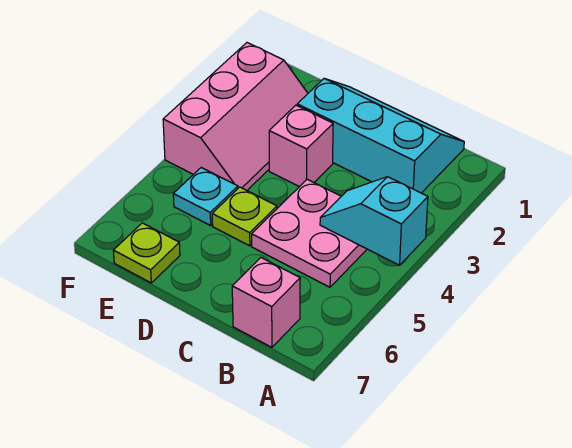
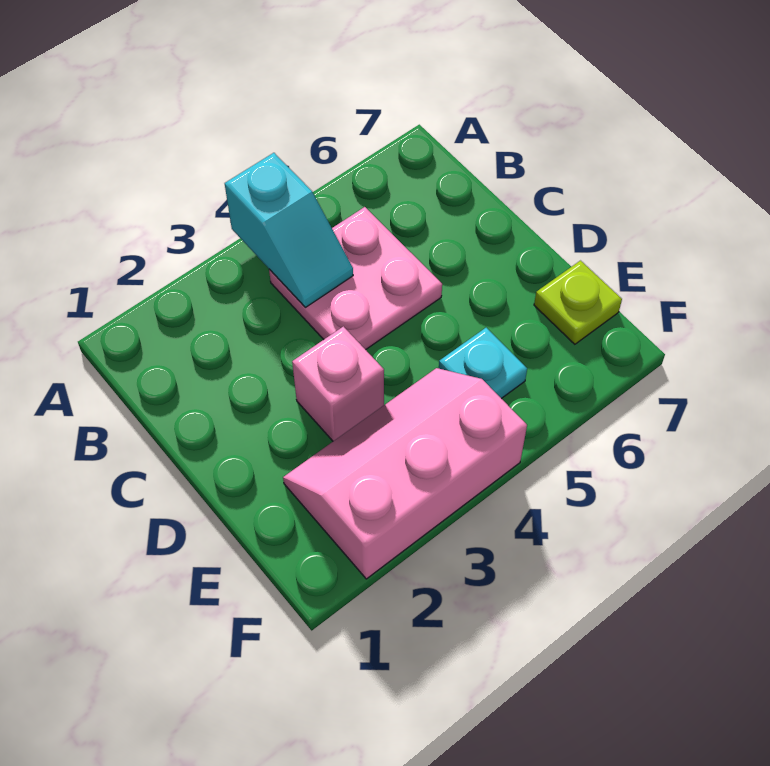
cyan 2x3 slope [297,79,464,193] -> none
pink 1x1 brick [232,258,300,347] -> none
lime 1x1 plate [212,187,277,246] -> none

